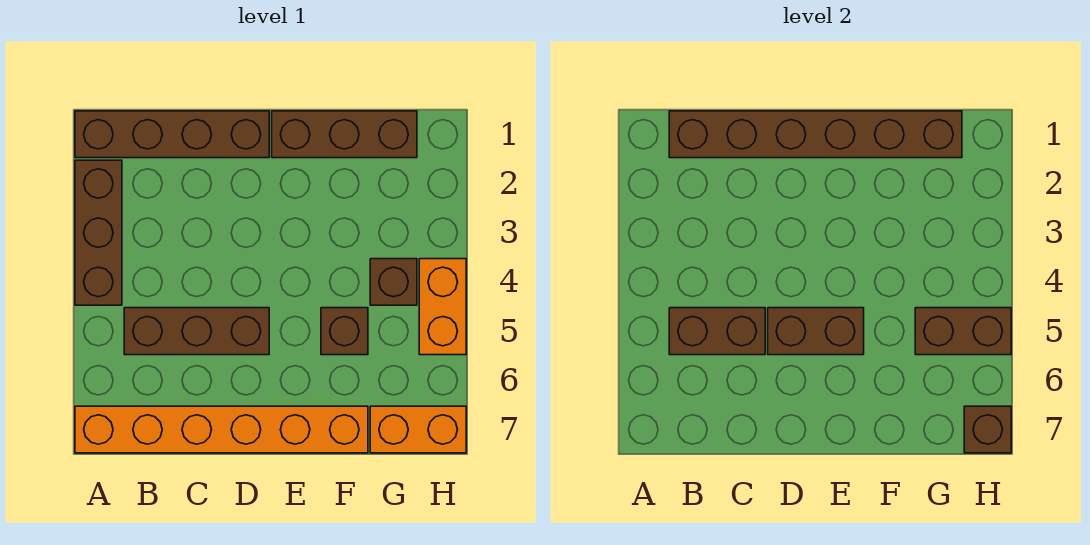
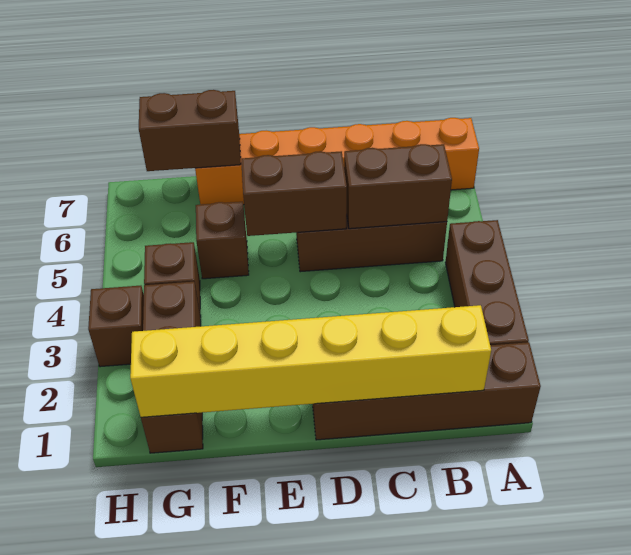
brown 1x6 brick [669,111,962,158] -> yellow 1x6 brick [130,305,491,417]
brown 1x3 brick [272,111,417,158] -> brown 1x3 brick turned to [141,282,203,453]
brown 1x2 brick [915,308,1011,355] -> brown 1x2 brick moved to [139,90,241,171]
orange 1x2 brick [370,406,466,453] -> none
orange 1x2 brick [419,259,466,355] -> none
brown 1x1 brick [964,406,1011,453] -> brown 1x1 brick moved to [88,286,144,367]

